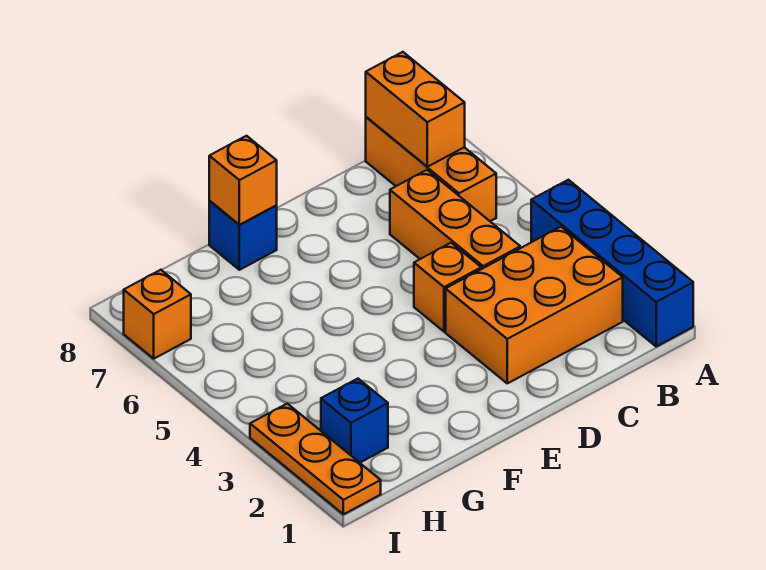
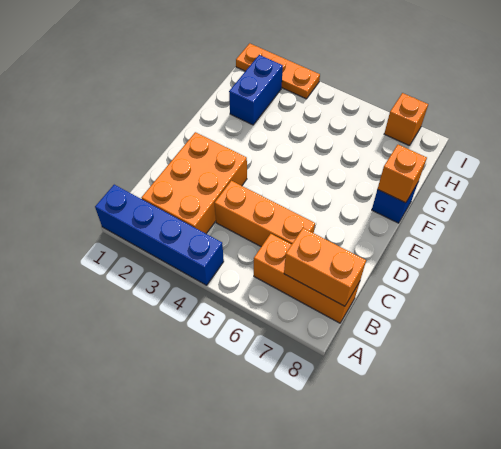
orange 1x1 brick [414,243,481,332] -> none
blue 1x1 brick [321,379,388,463] -> blue 1x2 brick [229,55,283,125]

